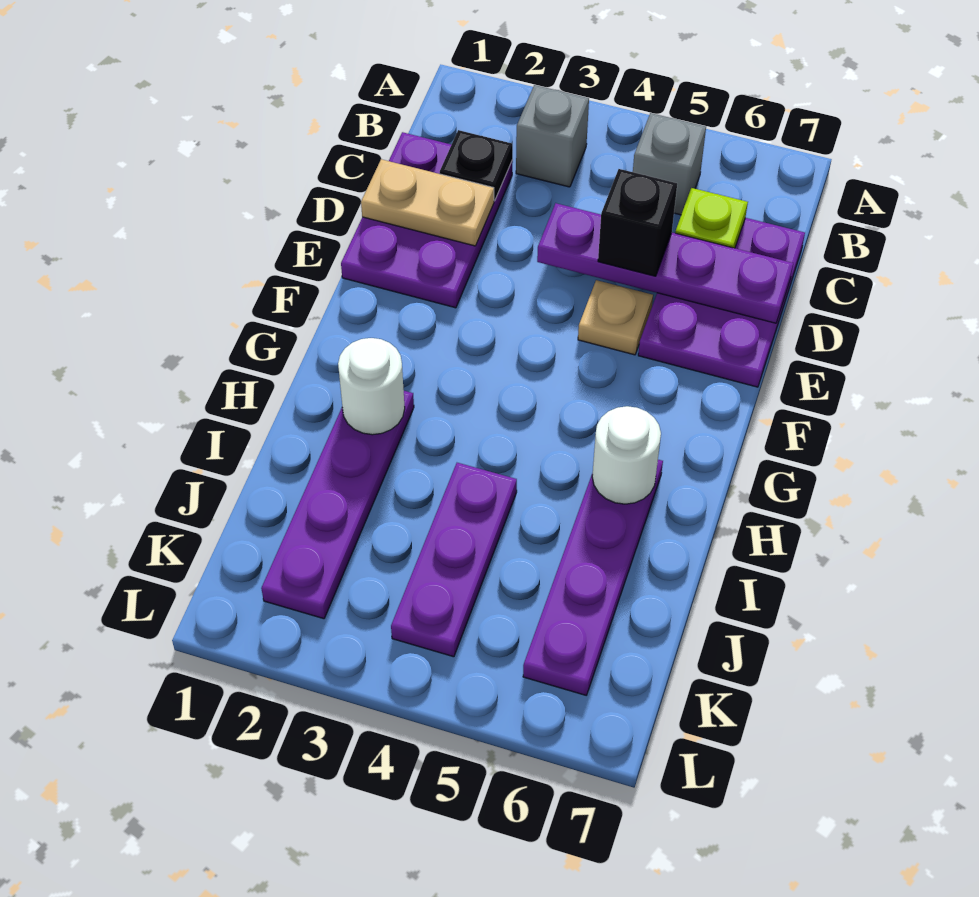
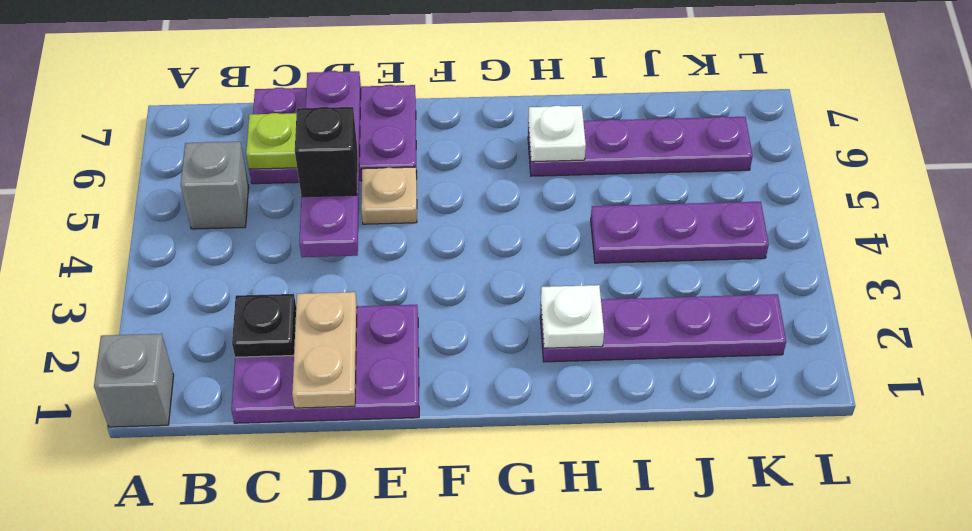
grey 1x1 brick [516,85,589,187] -> grey 1x1 brick moved to [94,334,174,427]
white 1x1 round brick [338,338,405,435] -> white 1x1 plate [541,285,604,348]
white 1x1 round brick [592,406,661,504] -> white 1x1 plate [528,106,586,162]

